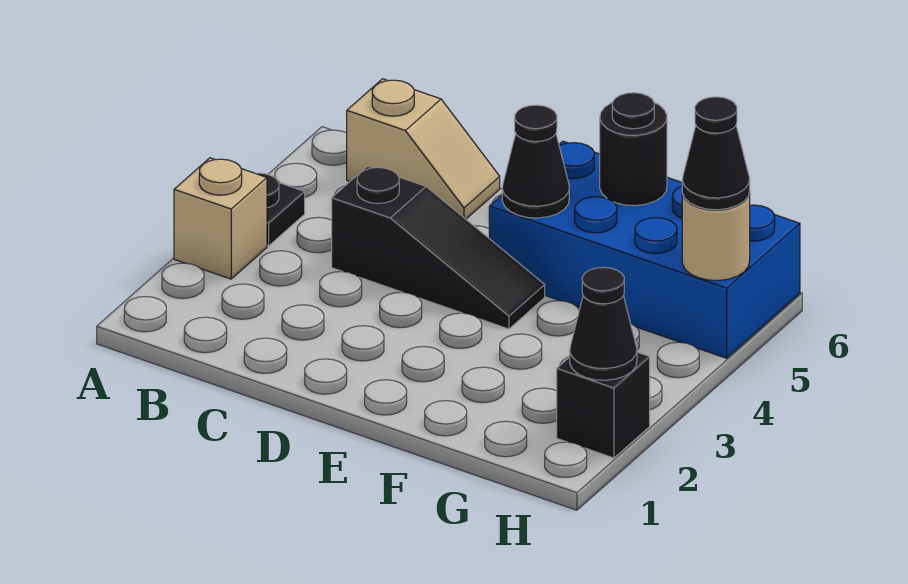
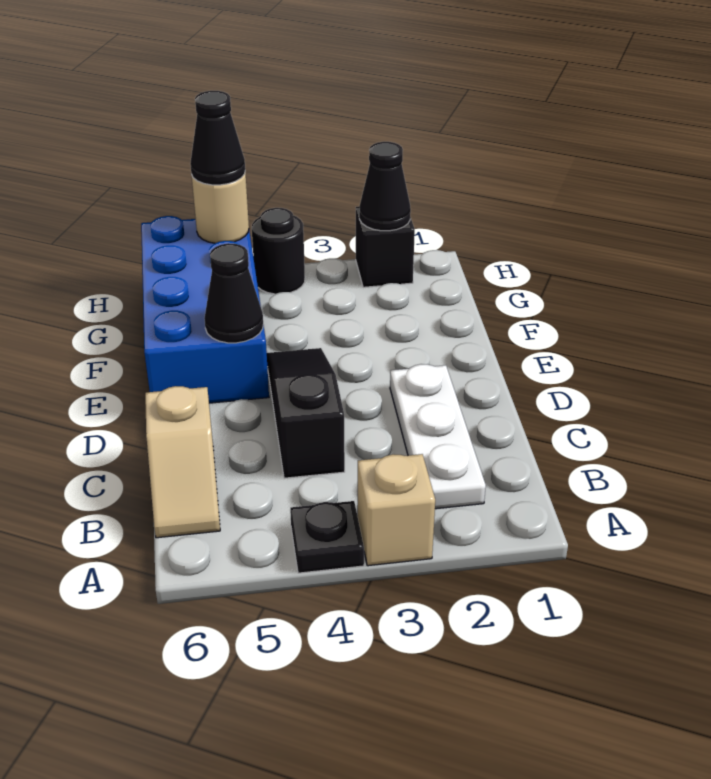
none -> white 1x3 plate [390,364,486,509]
tan 1x2 slope [347,79,500,219] -> tan 1x2 slope turned to [145,386,220,538]
black 1x1 round brick [600,93,667,206] -> black 1x1 round brick moved to [252,208,305,294]

